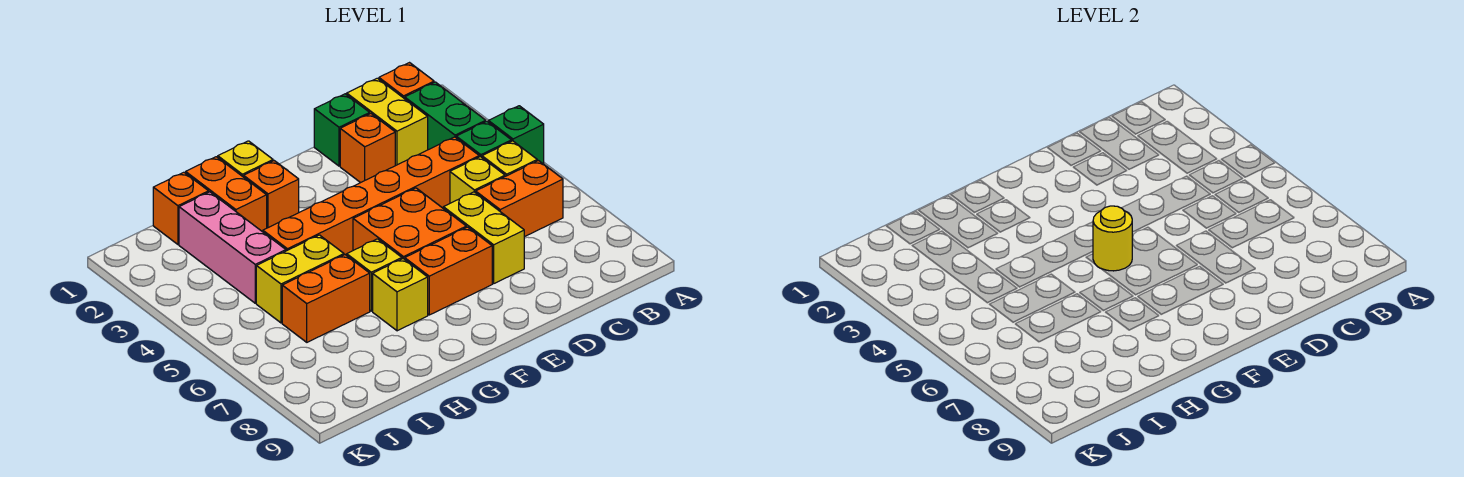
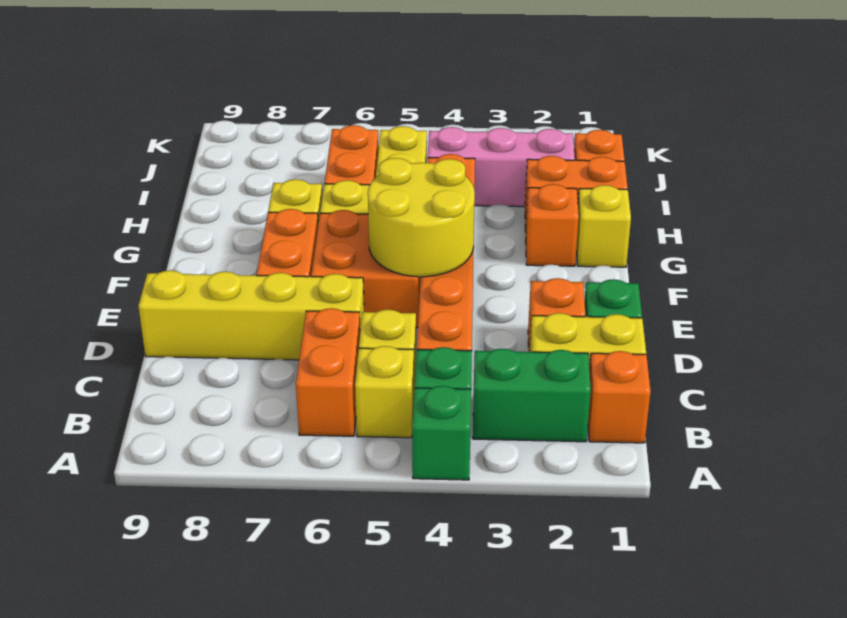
yellow 1x2 brick [443,192,524,283] -> yellow 1x4 brick [138,270,364,360]
yellow 1x1 round brick [1093,206,1132,271] -> yellow 2x2 round brick [368,158,475,277]

